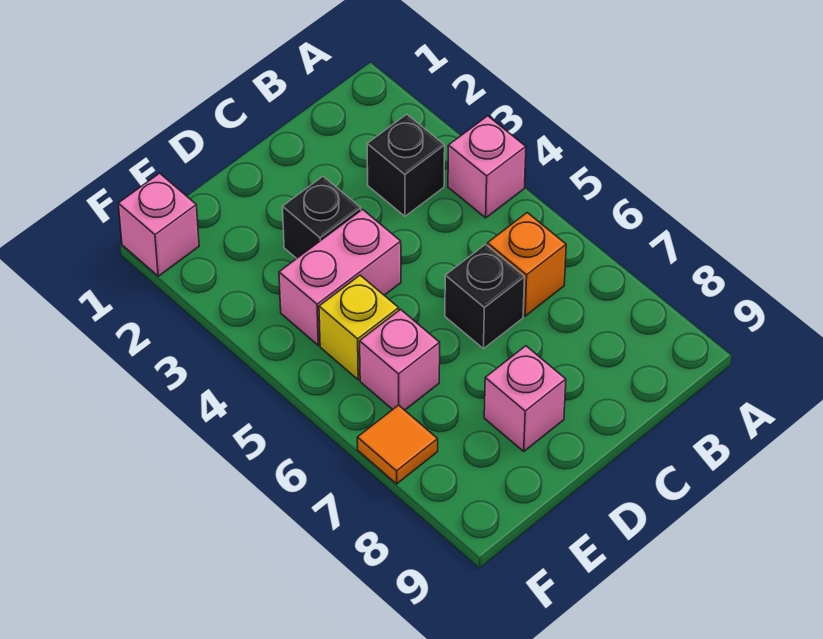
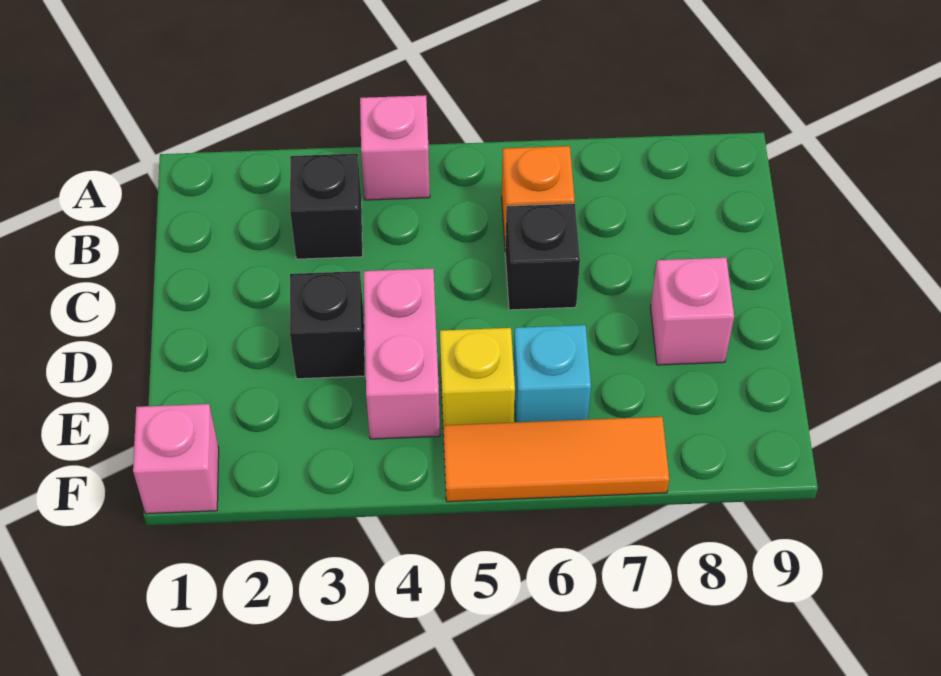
pink 1x1 brick [360,309,440,410] -> cyan 1x1 brick [513,325,591,422]
orange 1x1 tile [357,405,438,484] -> orange 1x3 tile [443,417,669,502]

